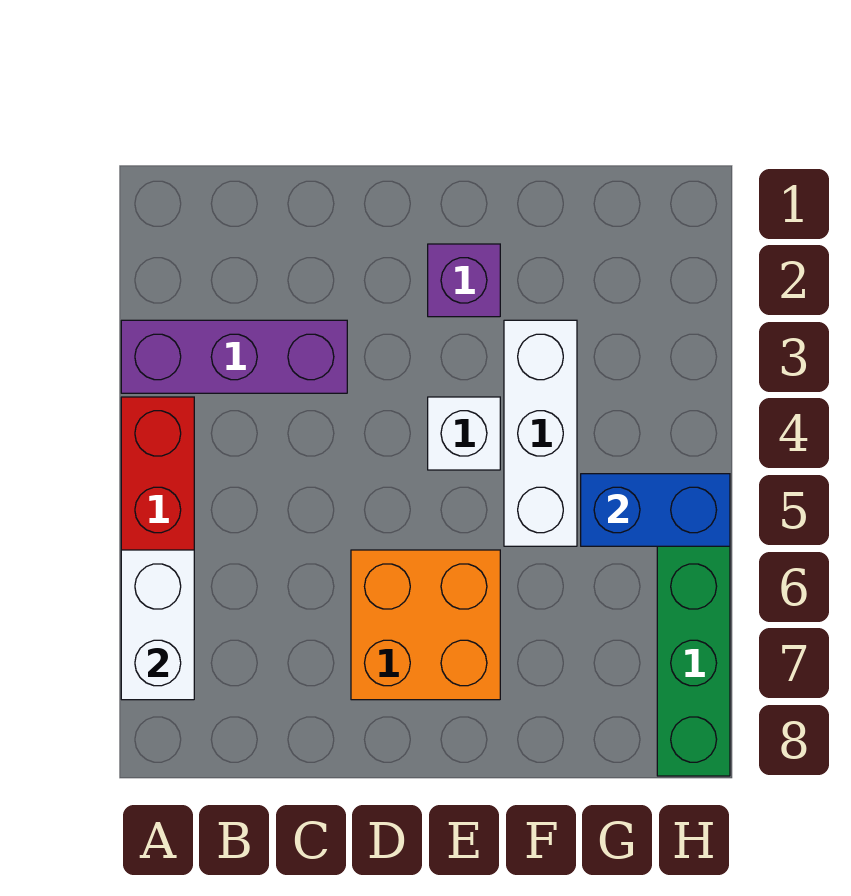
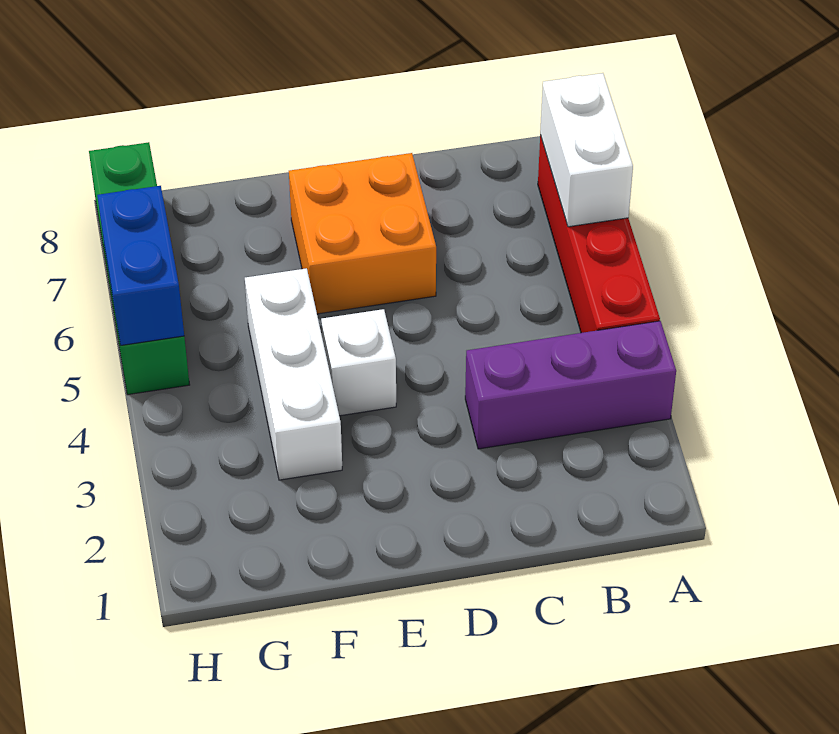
purple 1x1 brick [428,244,500,317] -> none
blue 1x2 brick [581,474,730,546] -> blue 1x2 brick turned to [97,186,184,346]

